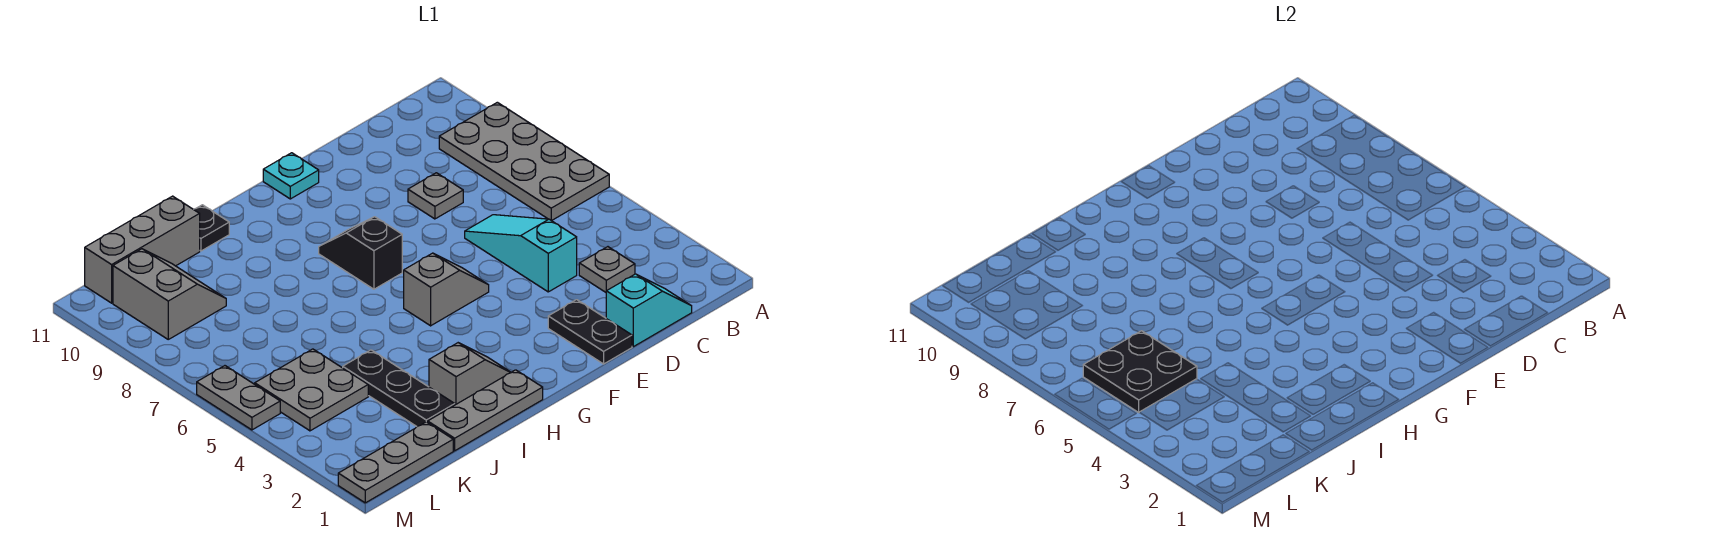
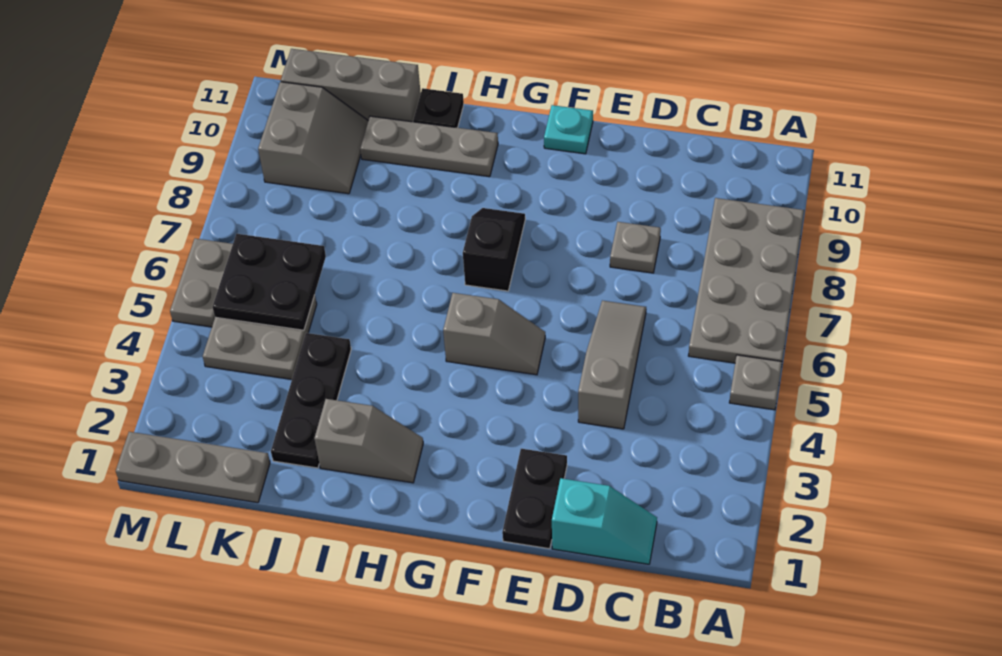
grey 1x1 plate [579,247,635,292] -> grey 1x1 plate moved to [729,355,782,410]
cyan 1x3 slope [465,215,577,292] -> grey 1x3 slope [578,301,646,429]
grey 1x3 plate [428,370,543,451] -> grey 1x3 plate moved to [360,116,498,177]

